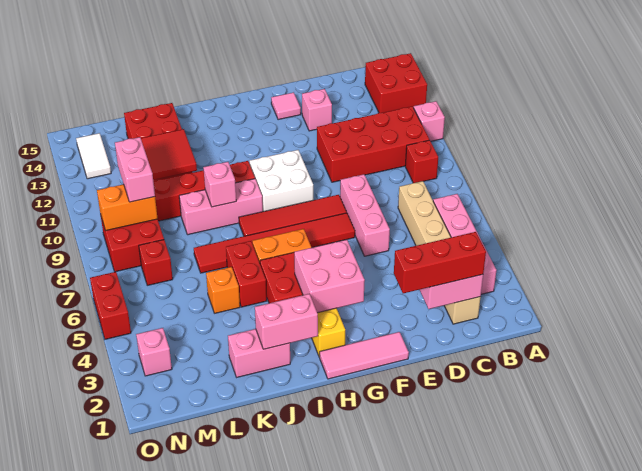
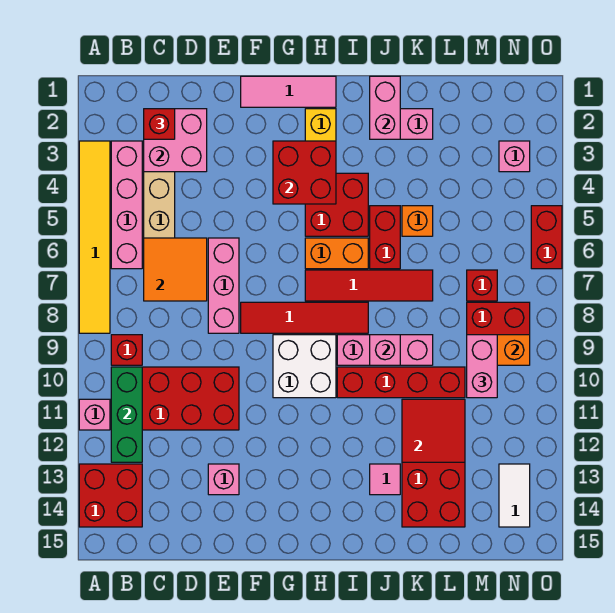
none -> yellow 1x6 tile [79,141,110,333]
none -> green 1x3 brick [111,367,142,462]
red 1x3 brick [394,232,486,293] -> red 1x1 brick [144,109,175,139]
none -> orange 2x2 tile [144,238,207,301]
red 1x6 tile [194,213,355,273] -> red 1x4 tile [305,270,433,301]
pink 1x1 tile [271,92,301,120] -> pink 1x1 tile moved to [370,464,400,495]
pink 2x2 brick [294,240,365,313] -> red 2x2 brick [273,141,336,204]
pink 1x2 brick [255,294,318,349] -> pink 1x2 brick turned to [370,76,400,139]

